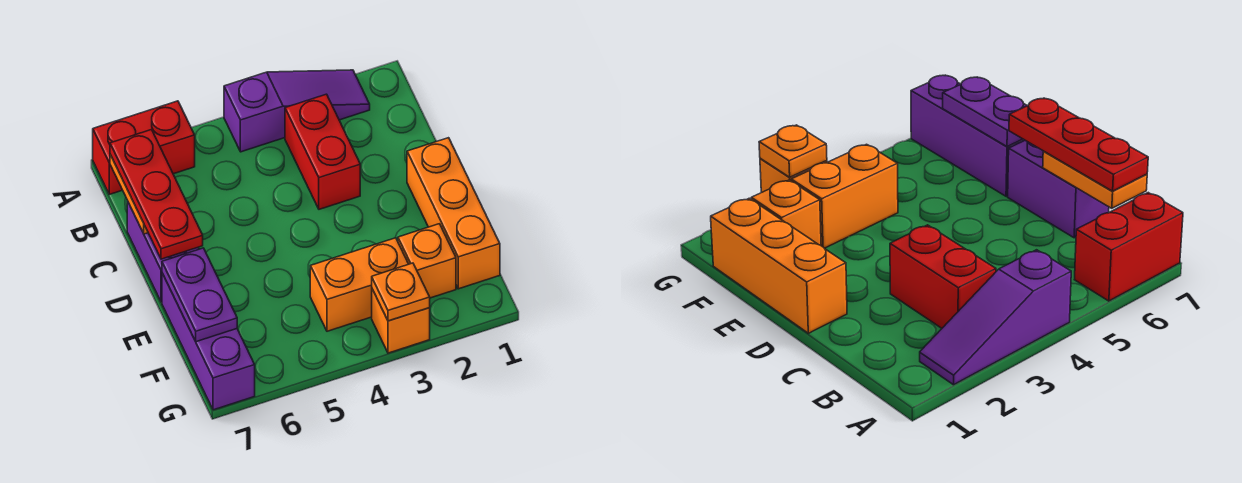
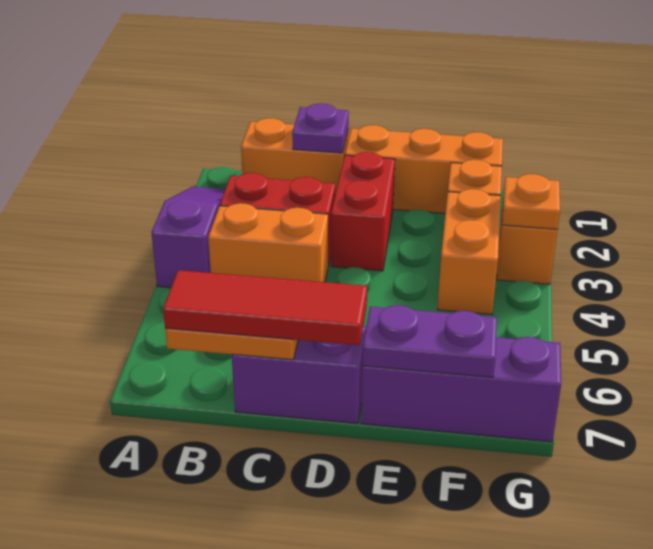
red 1x2 brick [93,101,195,194] -> red 1x2 brick moved to [331,152,395,271]
none -> orange 1x2 brick [241,118,348,194]
none -> orange 1x2 brick [208,203,328,282]
red 1x3 plate [110,130,203,259] -> red 1x3 tile [163,270,367,345]
none -> purple 1x1 plate [292,103,349,153]

